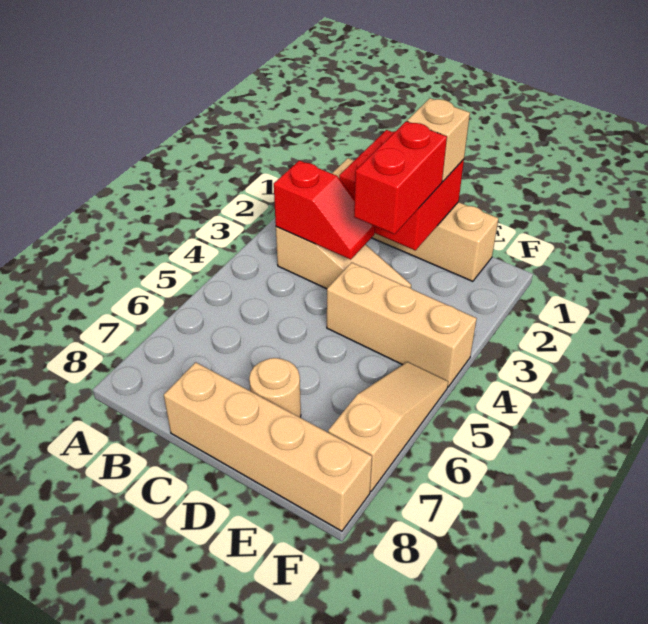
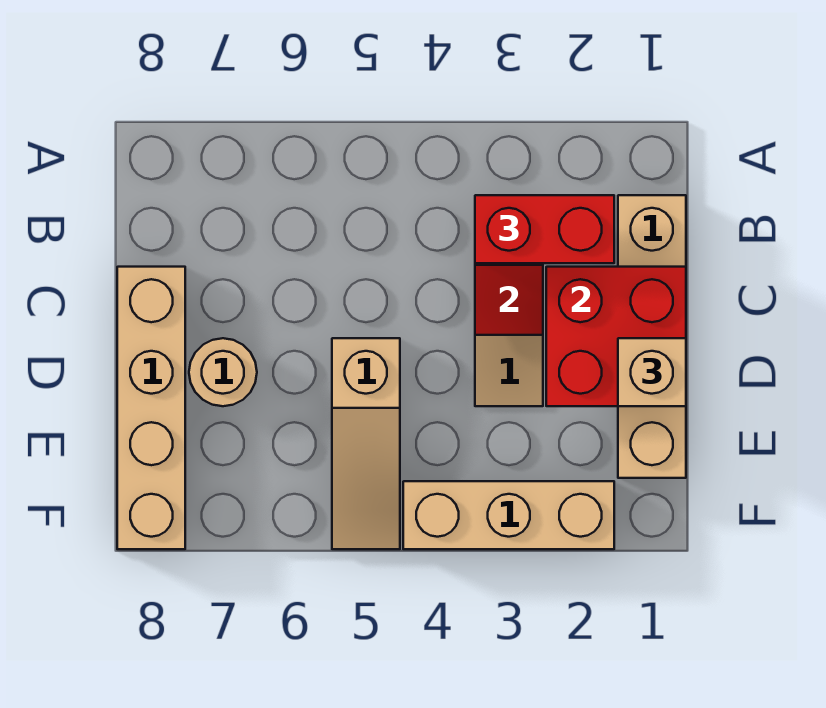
red 1x2 brick [354,121,447,234] -> red 1x2 brick moved to [475,195,614,263]
tan 1x3 brick [327,262,477,387] -> tan 1x3 brick turned to [403,481,614,549]
tan 1x3 slope [328,362,448,491] -> tan 1x3 slope turned to [332,338,400,549]

